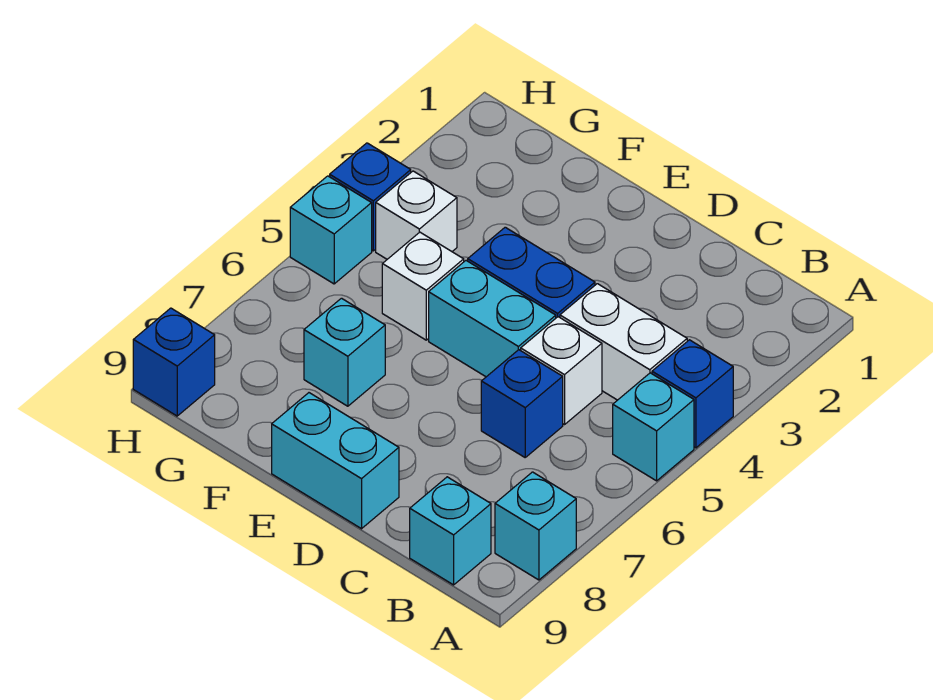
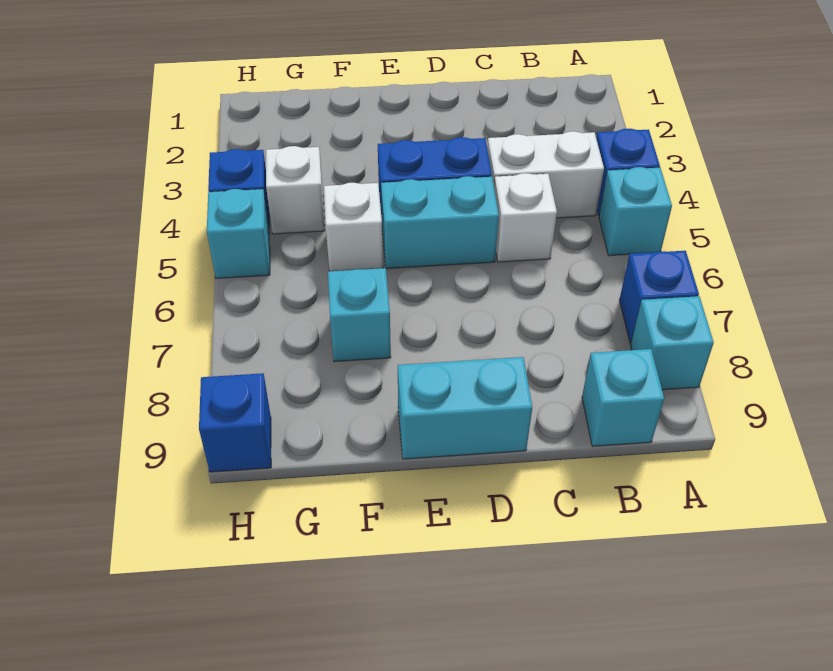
blue 1x1 brick [481,350,563,457] -> blue 1x1 brick moved to [619,251,699,343]

